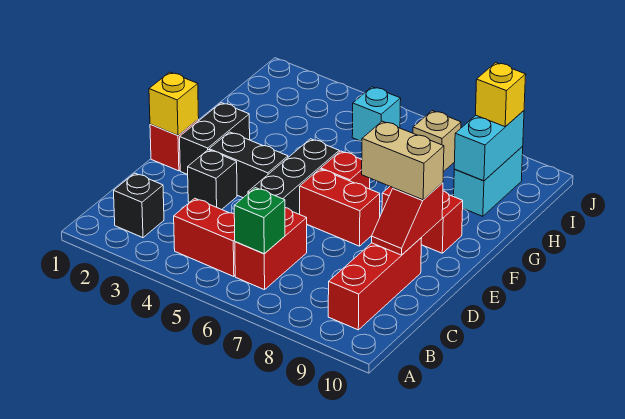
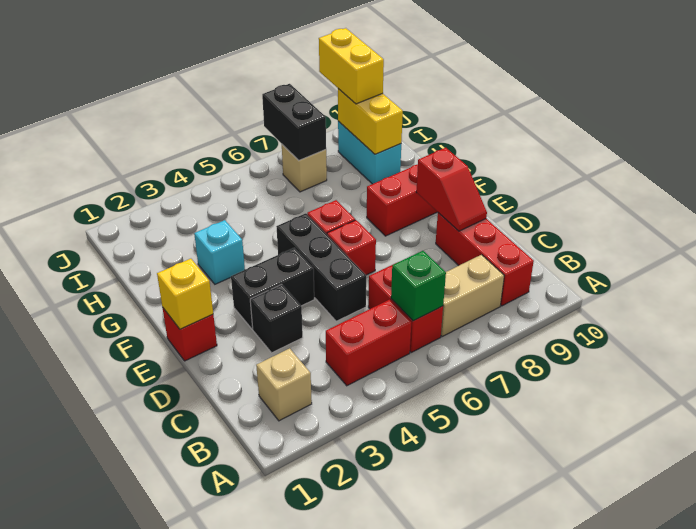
black 1x1 brick [114,173,164,238] -> tan 1x1 brick [256,348,312,421]
black 1x2 brick [180,103,250,175] -> black 1x2 brick moved to [262,84,326,160]
red 1x2 brick [300,169,380,246] -> red 1x1 brick [327,220,376,275]
tan 1x2 brick [362,121,444,200] -> tan 1x2 brick moved to [441,255,504,337]
cyan 1x2 brick [454,111,524,181] -> yellow 1x2 brick [338,89,403,154]
cyan 1x1 brick [352,87,401,142] -> cyan 1x1 brick moved to [194,220,245,284]
yellow 1x1 brick [476,63,526,127] -> yellow 1x2 brick [319,28,384,104]

